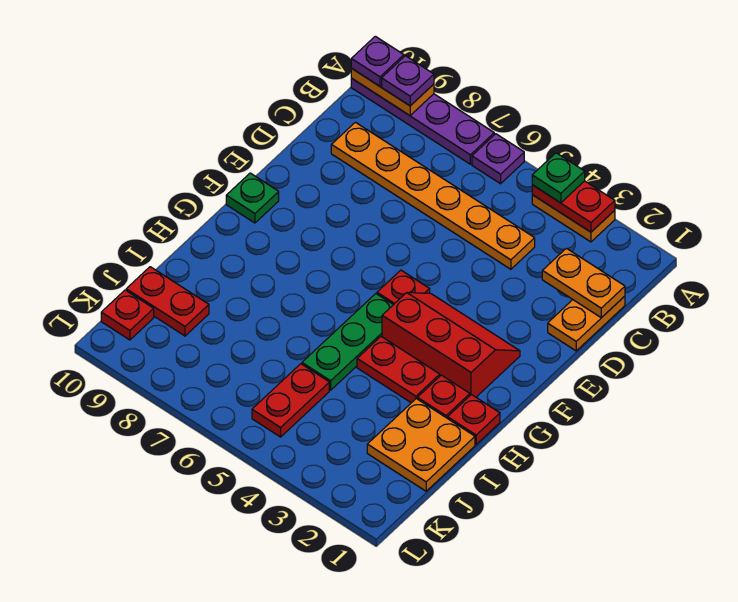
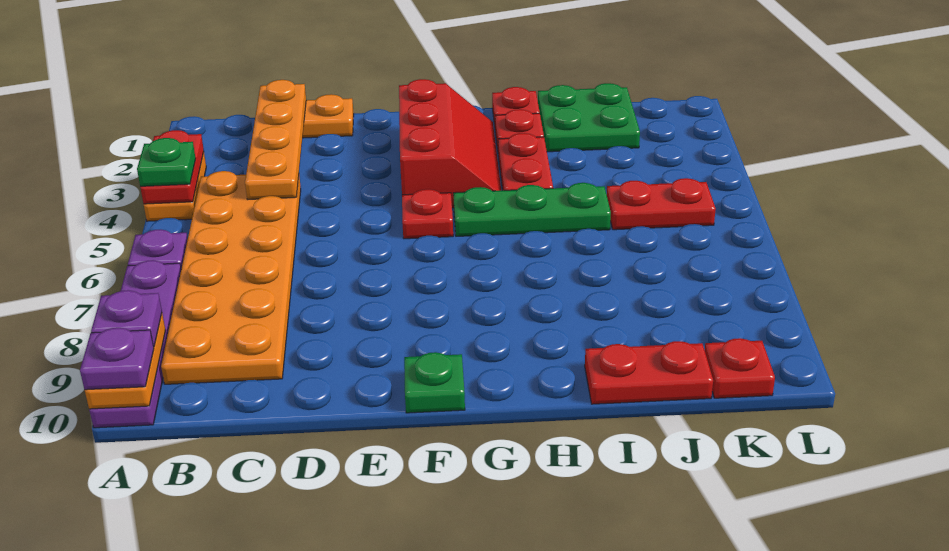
orange 1x2 plate [542,248,625,318] -> orange 1x4 plate [245,80,306,200]
orange 1x6 plate [331,122,535,269] -> orange 2x6 plate [161,171,301,384]
red 2x3 slope [382,293,520,397] -> red 2x3 slope turned to [399,79,501,208]
orange 2x2 plate [367,399,475,491] -> green 2x2 plate [538,83,640,152]
red 1x2 plate [126,267,209,336] -> red 1x2 plate turned to [585,341,713,404]

